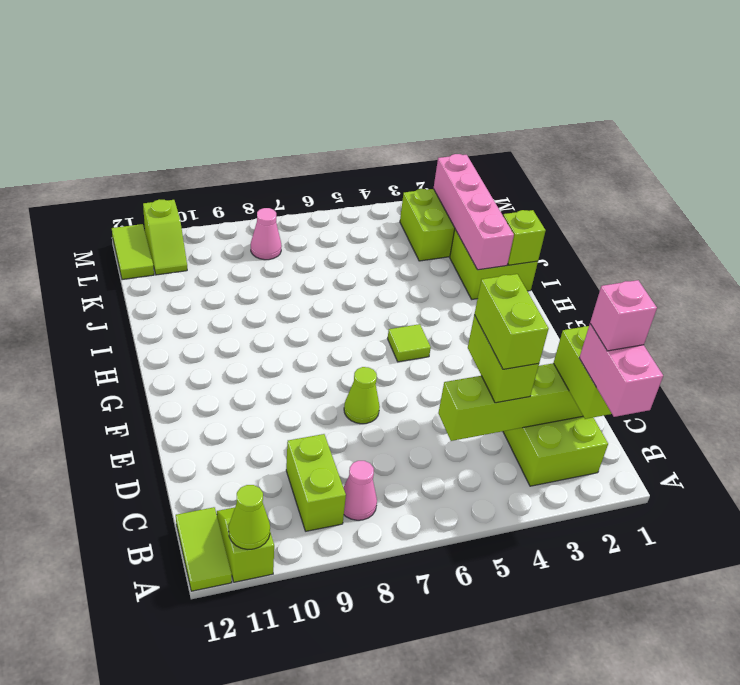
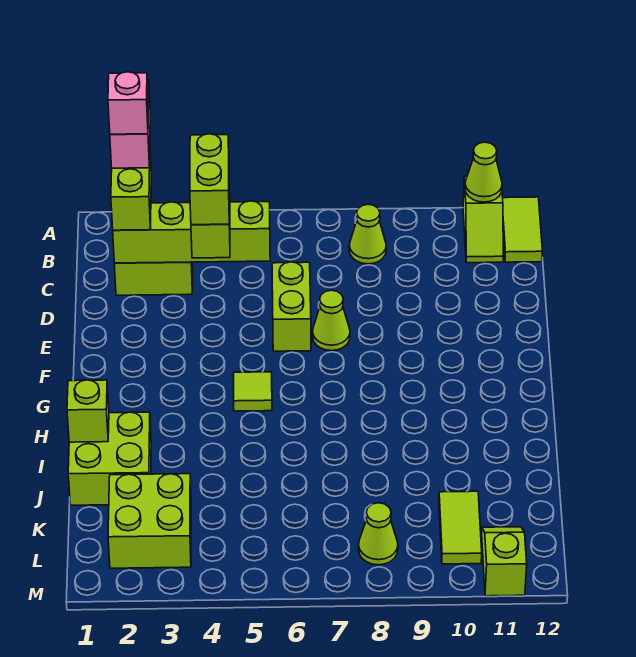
pink 1x1 cone [343,461,377,520] -> lime 1x1 cone [349,204,386,264]
lime 1x2 brick [286,434,346,531] -> lime 1x2 brick moved to [272,262,311,351]
pink 1x4 brick [433,154,514,270] -> none
pink 1x1 cone [251,208,281,260] -> lime 1x1 cone [358,503,398,565]
lime 1x2 tile [112,224,154,279] -> lime 1x2 tile moved to [439,491,482,564]

